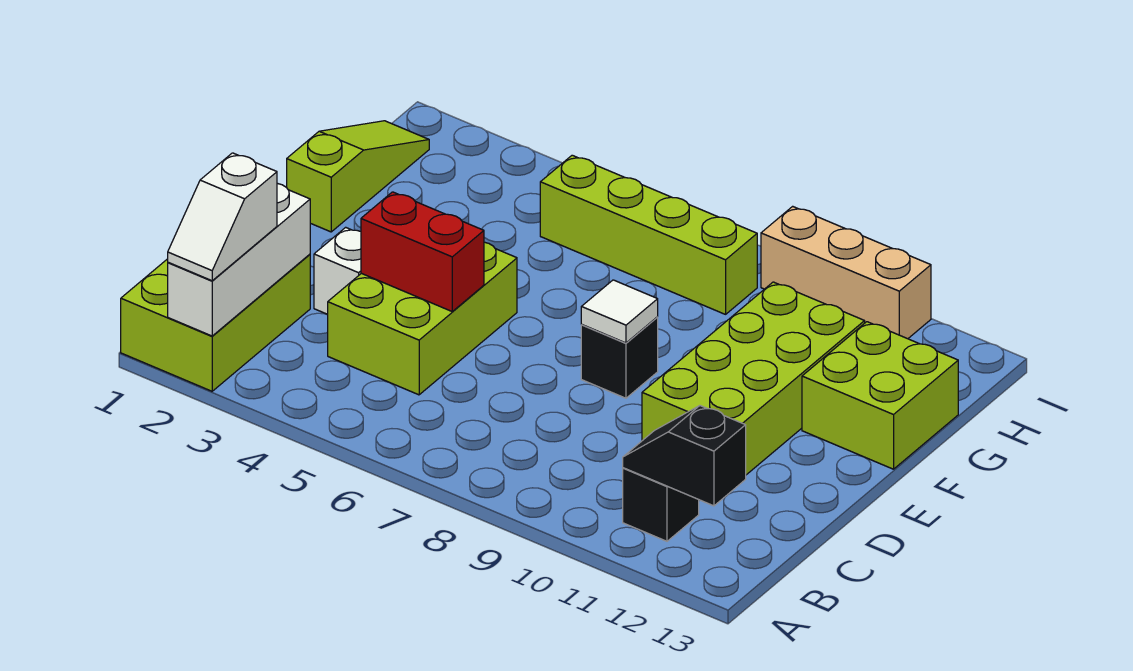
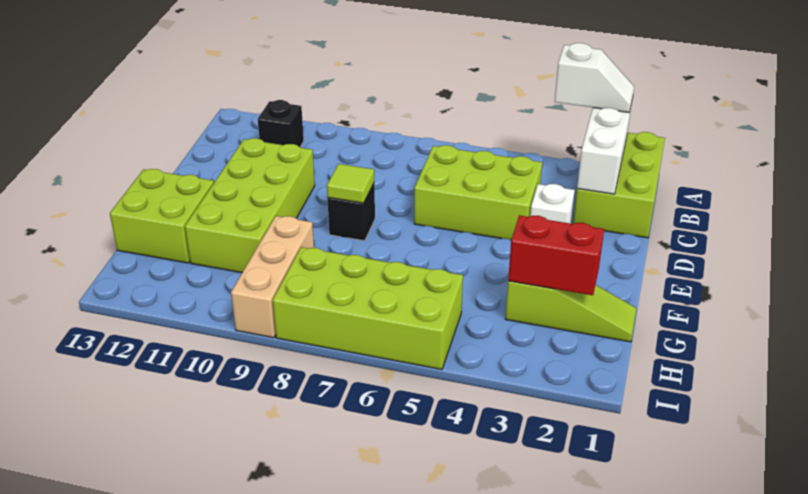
white 1x2 slope [168,153,277,281] -> white 1x2 slope turned to [554,43,634,112]
black 1x2 slope [623,406,746,506] -> none
lime 2x3 brick [327,242,517,395] -> lime 2x3 brick turned to [414,145,542,240]
red 1x2 brick [361,192,484,311] -> red 1x2 brick moved to [508,215,604,295]
white 1x1 tile [581,280,658,343] -> lime 1x1 tile [327,164,374,203]
lime 1x3 slope [287,121,429,232] -> lime 1x3 slope turned to [505,281,637,342]
lime 1x4 brick [540,155,757,314] -> lime 2x4 brick [273,247,463,369]
tan 1x3 brick [761,206,931,339] -> tan 1x3 brick turned to [231,216,314,338]

